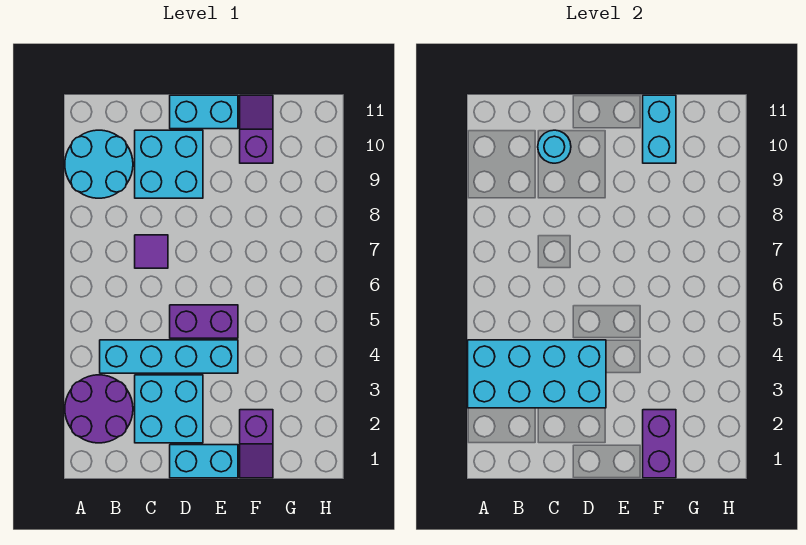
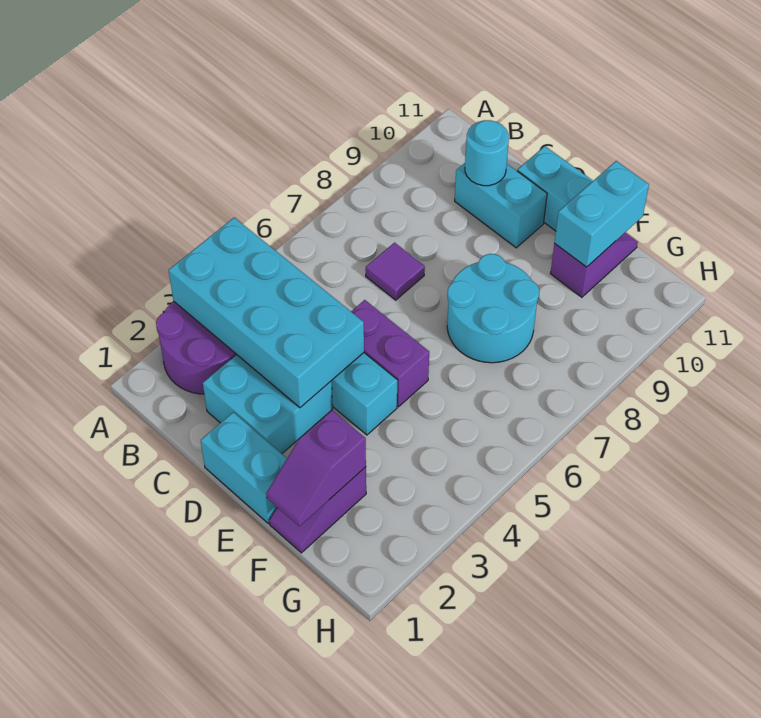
cyan 2x2 round brick [65,130,133,198] -> cyan 2x2 round brick moved to [447,254,539,363]
cyan 2x2 brick [135,130,203,198] -> cyan 1x2 brick [455,163,547,248]
purple 1x2 brick [643,410,676,478] -> purple 1x2 slope [266,410,366,526]

